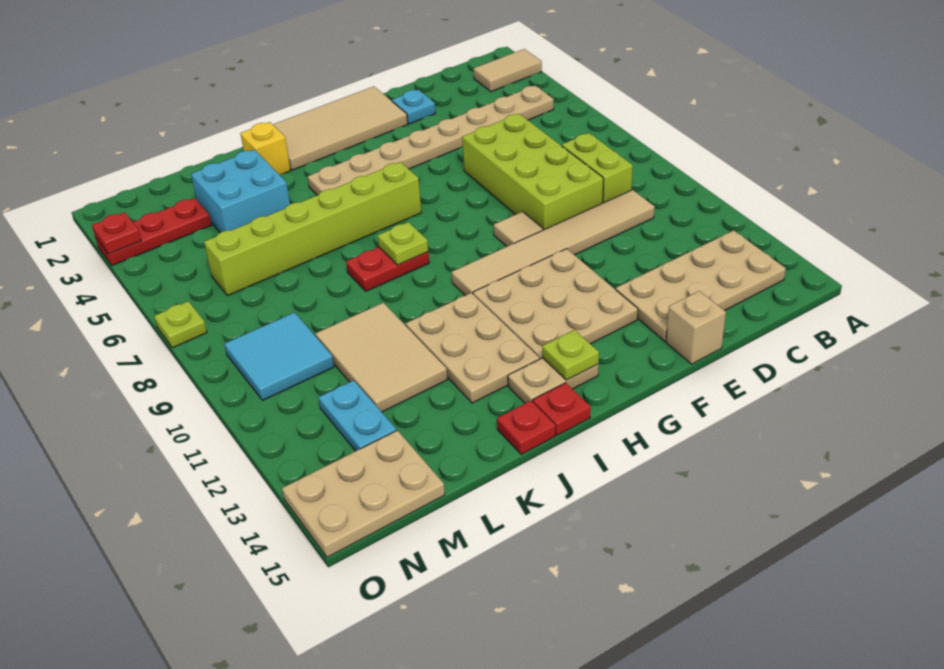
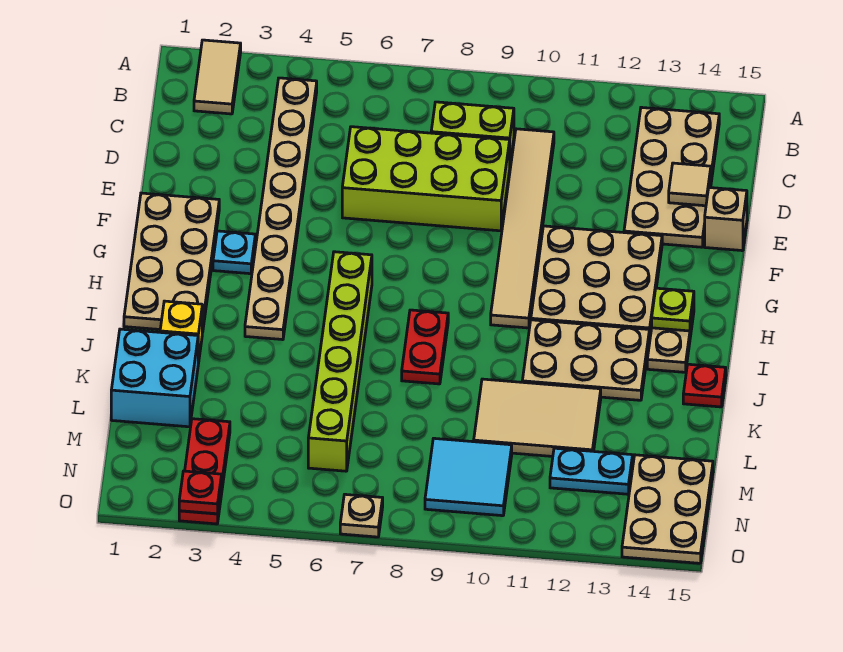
cyan 1x1 plate [392,90,436,124] -> cyan 1x1 plate moved to [213,231,255,274]
tan 2x4 tile [273,86,408,170] -> tan 2x4 plate [124,193,219,333]
tan 1x1 tile [494,212,543,247] -> tan 1x1 tile moved to [669,163,711,206]
lime 1x1 plate [378,222,428,265] -> none
red 1x1 plate [533,383,591,435] -> none
cyan 2x2 brick [191,150,290,233] -> cyan 2x2 brick moved to [111,329,198,427]
lime 1x1 plate [154,301,207,348] -> tan 1x1 plate [340,494,383,537]

